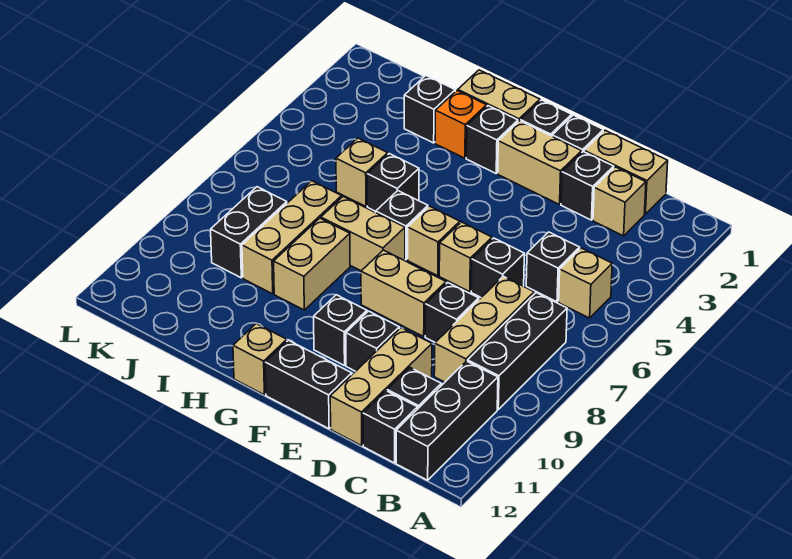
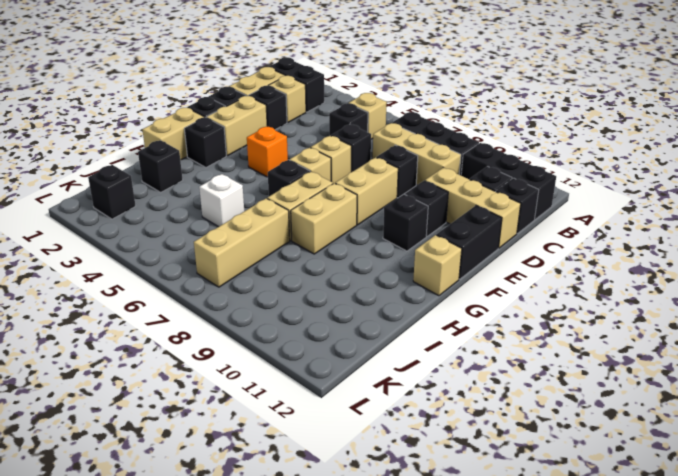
orange 1x1 brick [435,91,487,158] -> orange 1x1 brick moved to [247,127,288,177]
black 1x1 brick [367,154,419,211] -> black 1x1 brick moved to [88,165,136,219]
tan 1x2 brick [274,218,350,310] -> tan 1x2 brick turned to [291,183,357,254]
tan 1x1 brick [336,138,388,206] -> white 1x1 brick [199,174,244,227]
tan 1x3 brick [242,181,342,294] -> tan 1x3 brick turned to [194,198,290,287]
black 1x2 brick [211,187,287,278] -> black 1x2 brick moved to [269,58,324,112]

